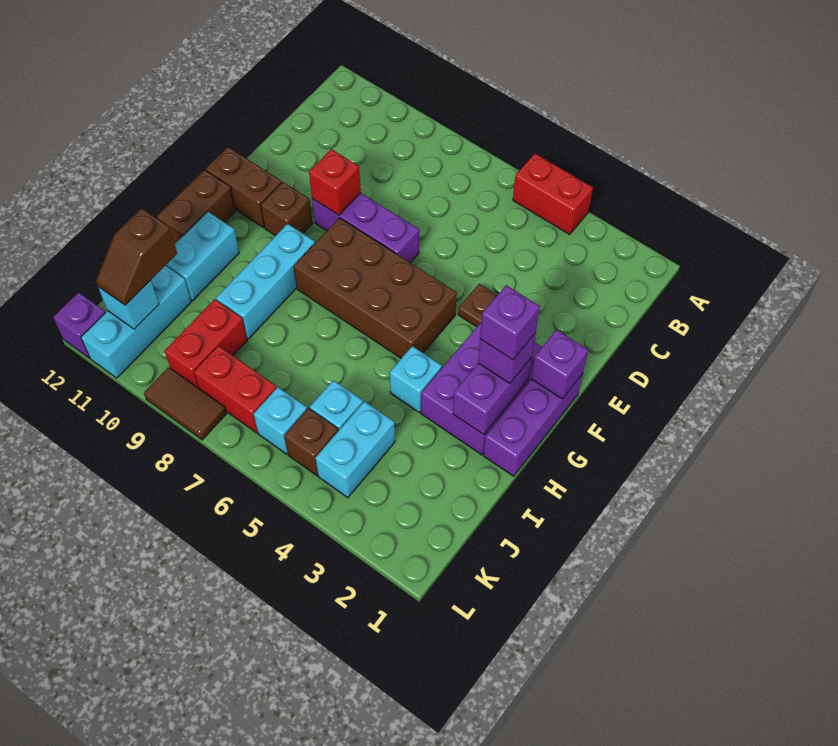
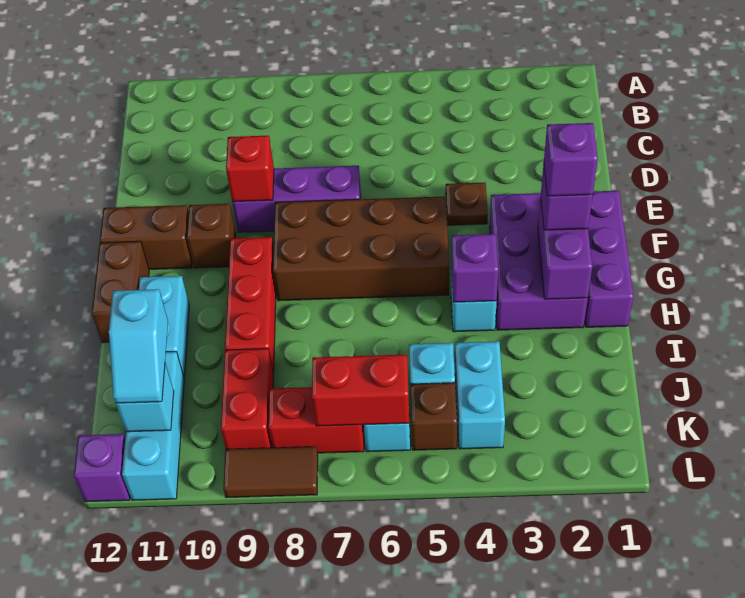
red 1x2 brick [513,153,593,234] -> red 1x2 brick moved to [312,355,409,426]
purple 1x1 brick [531,330,588,399] -> purple 1x1 brick moved to [451,234,498,302]
cyan 1x3 brick [216,224,315,339] -> red 1x3 brick [225,237,276,375]
brown 1x2 slope [96,208,177,305] -> cyan 1x2 slope [109,289,168,403]

